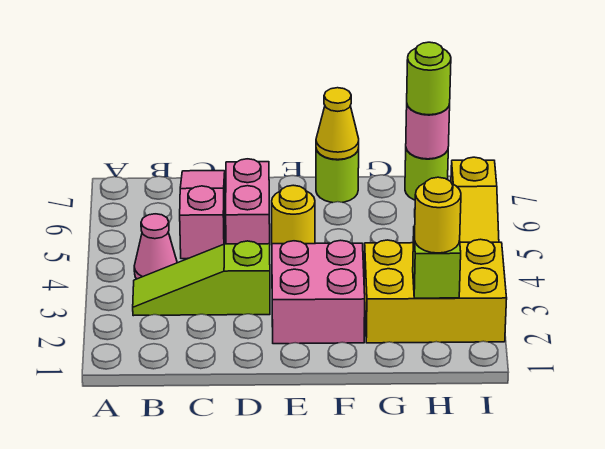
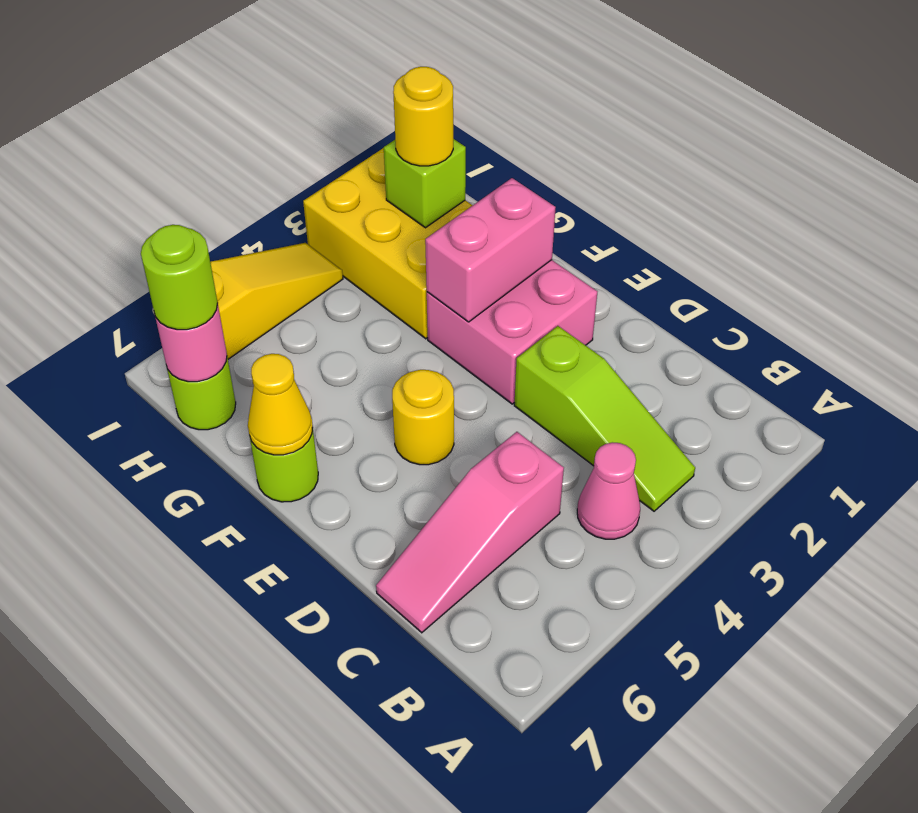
pink 1x2 brick [226,159,270,244] -> pink 1x2 brick moved to [425,178,556,322]

